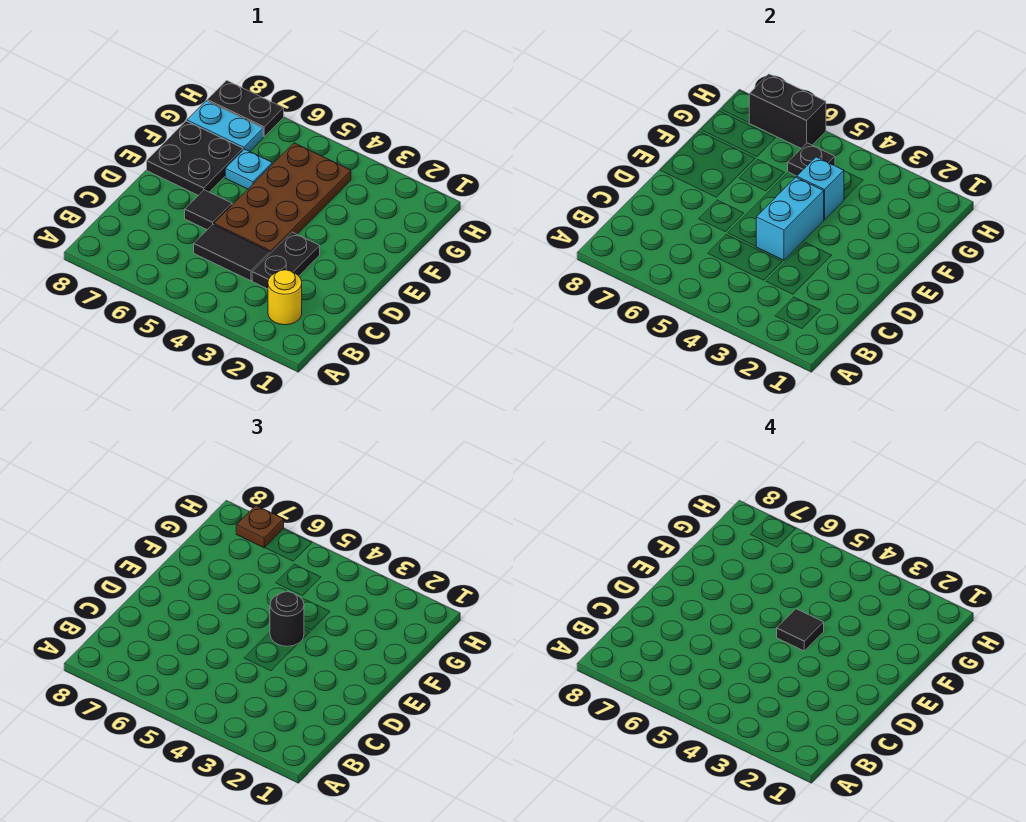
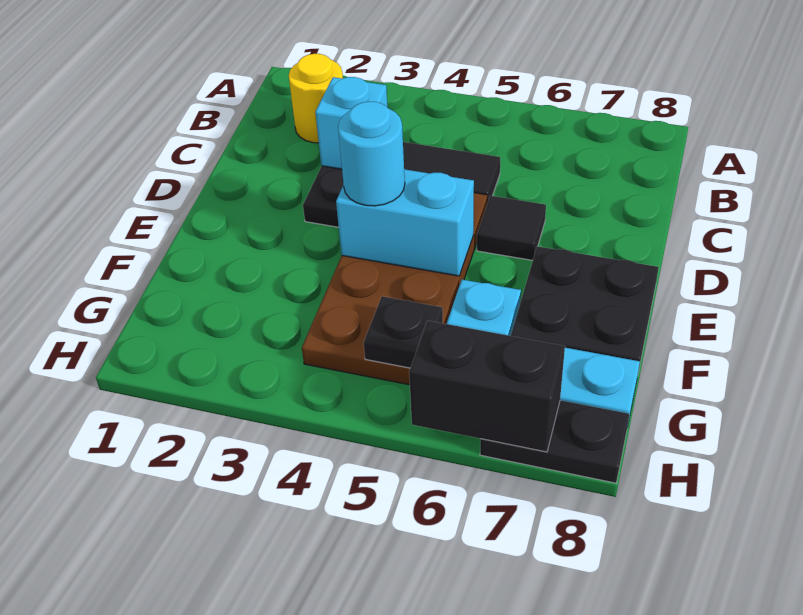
cyan 1x2 brick [756,177,824,260] -> cyan 1x2 brick turned to [336,169,474,276]
black 1x1 round brick [270,592,304,646] -> cyan 1x1 round brick [338,101,405,206]
black 1x1 tile [777,609,824,651] -> none
cyan 1x1 brick [797,157,844,220] -> cyan 1x1 brick moved to [315,77,388,169]
brown 1x1 plate [236,506,284,548] -> none

